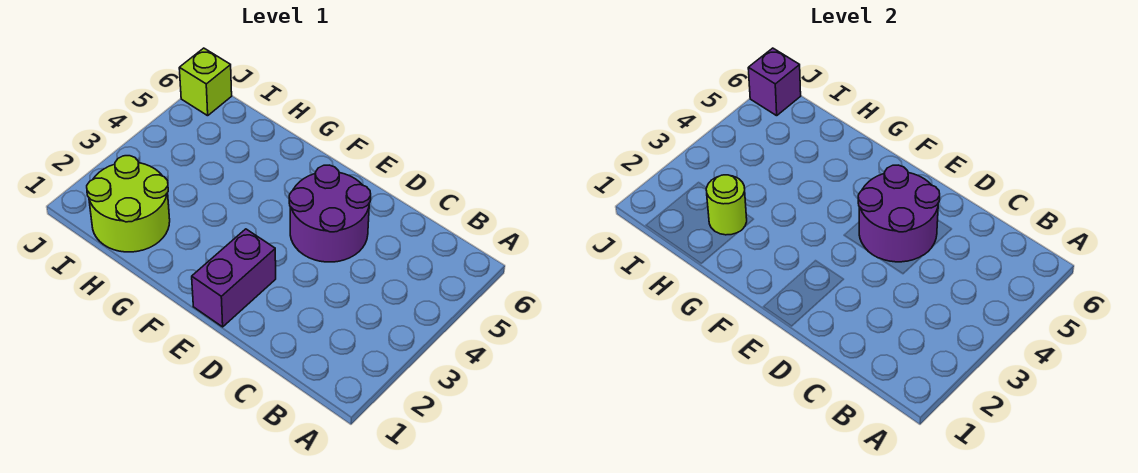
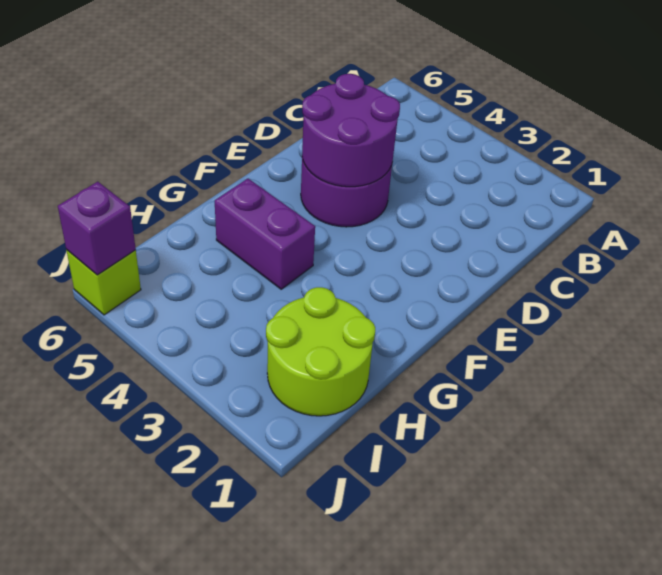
purple 1x2 brick [192,229,276,327] -> purple 1x2 brick moved to [215,179,315,289]
lime 1x1 round brick [706,175,747,235] -> none

